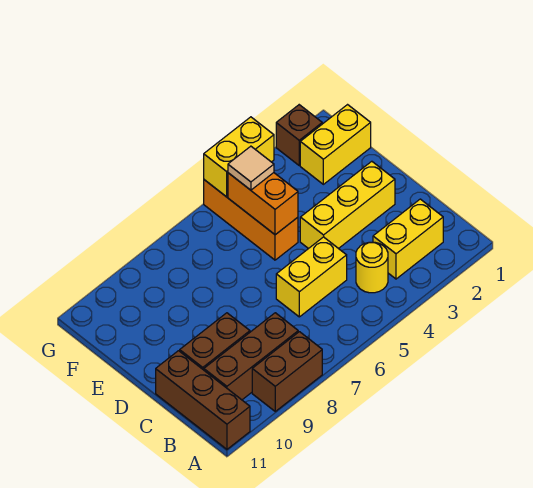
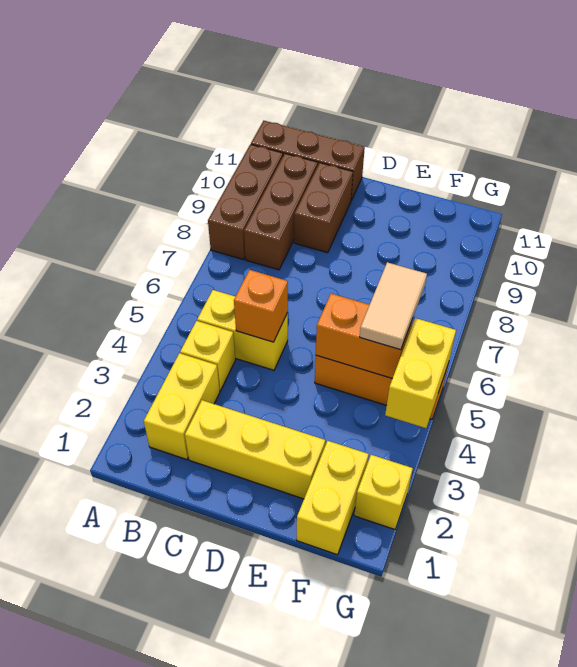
brown 1x2 brick [252,332,322,411] -> brown 1x3 brick [208,144,283,260]
yellow 1x1 round brick [356,242,388,293] -> yellow 1x1 brick [180,321,235,391]
yellow 1x2 brick [276,237,347,317] -> yellow 1x2 brick turned to [197,290,288,370]
none -> orange 1x1 brick [234,270,288,342]
yellow 1x3 brick [300,161,395,249] -> yellow 1x3 brick turned to [185,400,325,499]
tan 1x1 tile [228,146,274,190] -> tan 1x2 tile [360,262,427,350]
brown 1x1 brick [276,105,322,165] -> yellow 1x1 brick [354,455,413,529]

